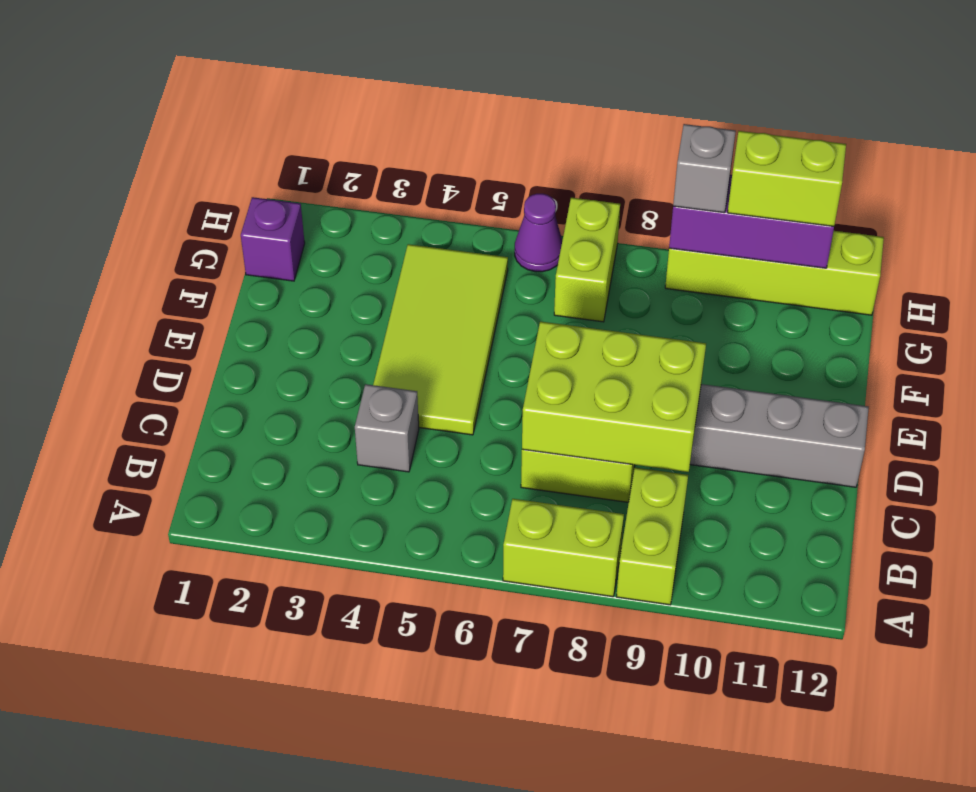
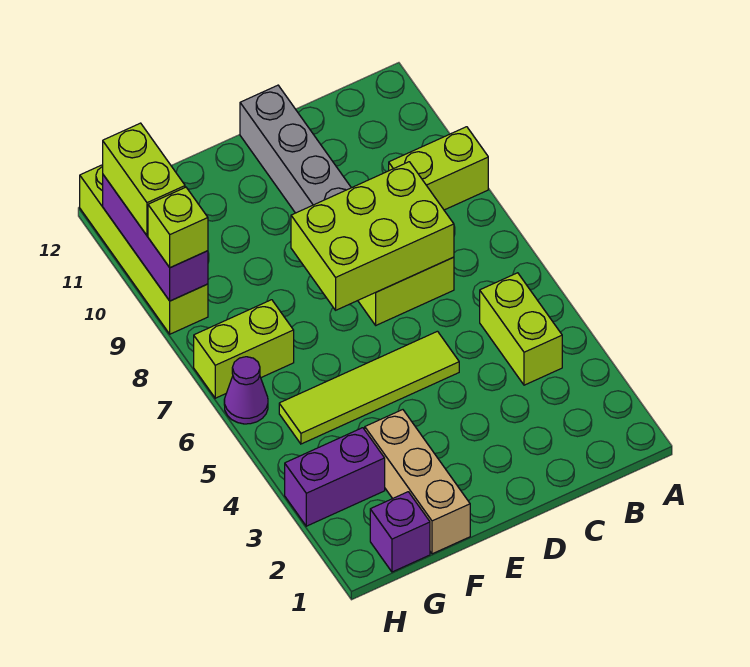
lime 1x2 brick [503,499,624,597] -> lime 1x2 brick moved to [480,273,562,385]
grey 1x1 brick [355,384,419,472] -> none
lime 2x3 brick [522,322,706,472] -> lime 2x3 brick turned to [291,162,454,310]
lime 2x4 tile [373,244,508,435] -> lime 1x4 tile [279,331,459,444]
none -> tan 1x3 brick [365,410,470,554]
none -> purple 1x2 brick [285,428,385,526]
grey 1x1 brick [673,124,736,213] -> lime 1x1 brick [148,187,208,268]

